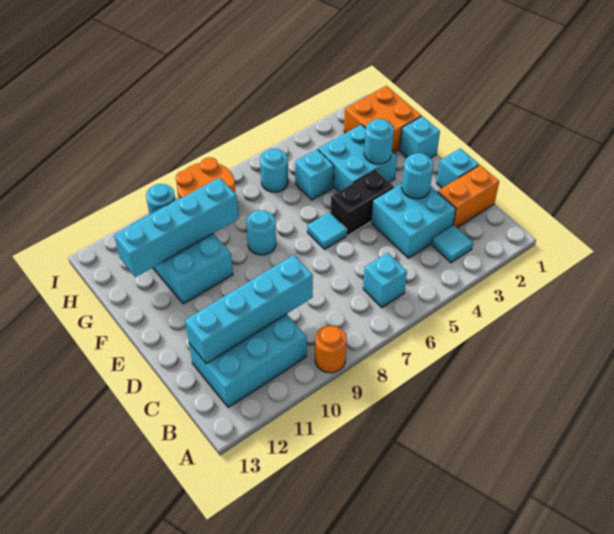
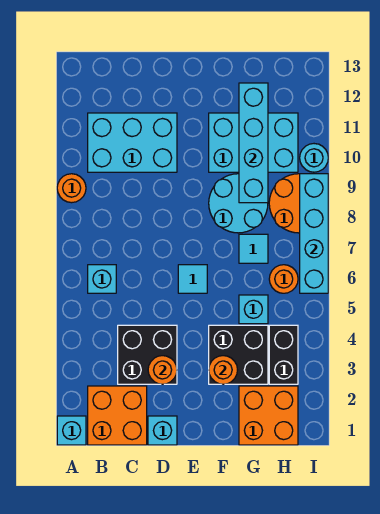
cyan 1x1 tile [432,225,473,263] -> cyan 1x1 tile moved to [239,234,268,263]
cyan 2x3 brick [189,314,307,407] -> cyan 2x3 brick turned to [88,113,177,172]
orange 1x2 brick [438,165,499,228] -> orange 2x2 brick [88,386,147,445]
cyan 2x2 brick [371,183,456,258] -> black 2x2 brick [118,325,177,384]
cyan 1x4 brick [185,255,313,364] -> cyan 1x4 brick moved to [300,174,328,293]
cyan 1x1 round brick [402,153,433,199] -> orange 1x1 round brick [148,356,177,384]
black 1x2 brick [331,170,394,235] -> black 1x2 brick moved to [269,325,298,384]
cyan 1x1 brick [400,116,440,158] -> cyan 1x1 brick moved to [57,416,86,445]
cyan 2x2 brick [318,124,397,191] -> black 2x2 brick [209,325,268,384]
cyan 1x1 round brick [364,119,394,164] -> orange 1x1 round brick [209,356,237,384]
cyan 1x1 round brick [246,210,276,255] -> cyan 2x2 round brick [209,174,268,233]
cyan 1x1 round brick [260,149,288,192] -> orange 1x1 round brick [269,265,298,293]

